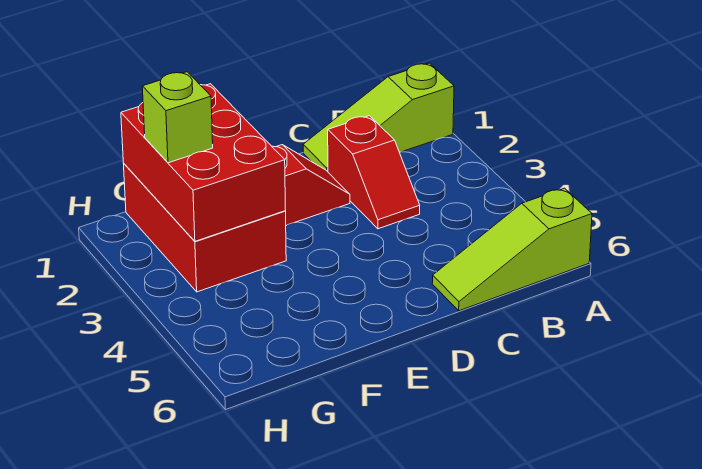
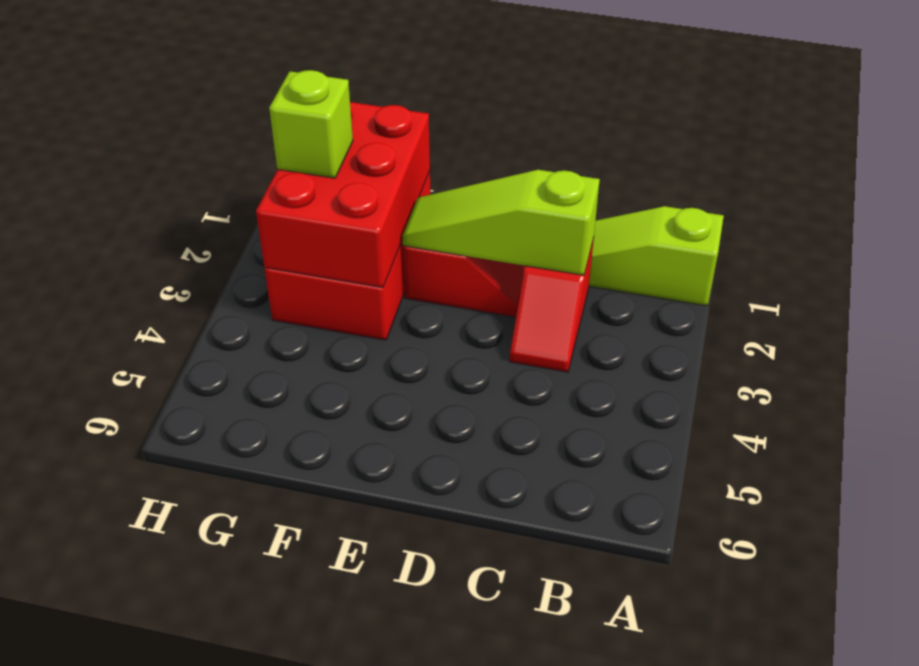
lime 1x3 slope [432,188,592,311] -> lime 1x3 slope moved to [402,170,600,275]

